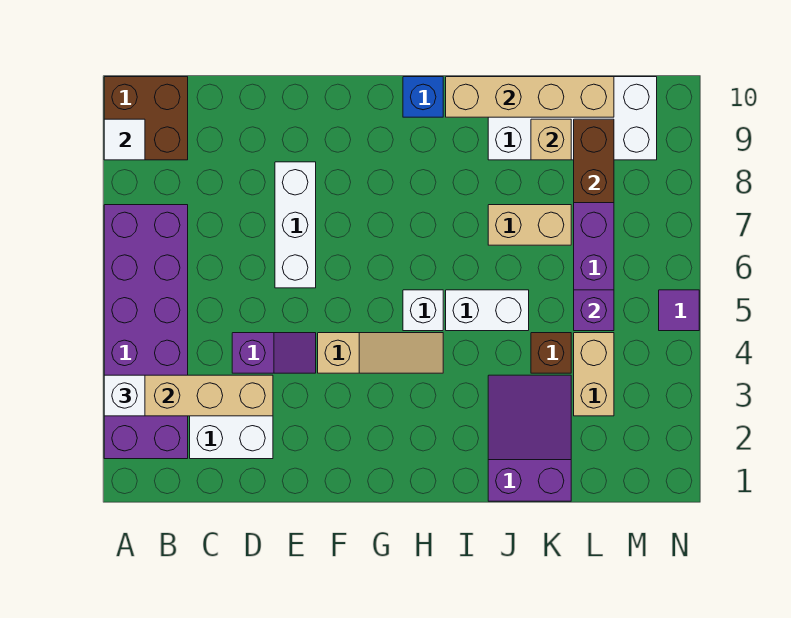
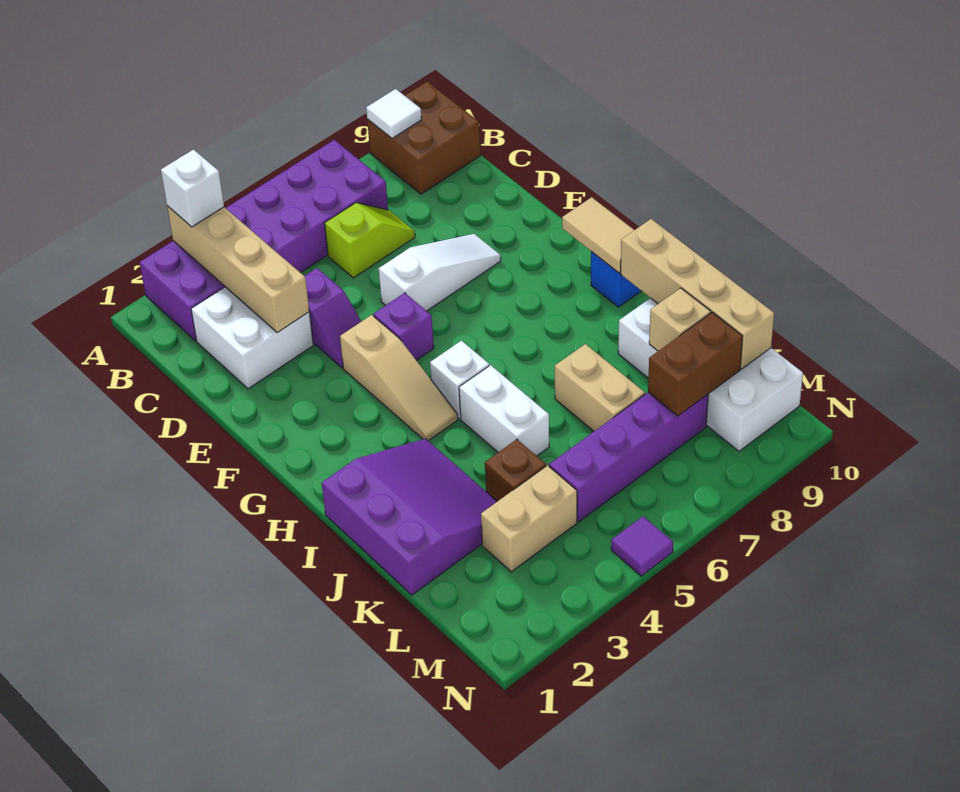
none -> lime 1x2 slope [325,203,415,278]
white 1x3 brick [275,162,316,288] -> white 1x3 slope [379,234,501,311]
none -> tan 1x2 tile [562,197,634,273]
purple 2x3 slope [488,375,571,501] -> purple 3x3 slope [322,439,497,595]
purple 1x1 brick [574,290,614,331] -> purple 1x1 brick moved to [373,293,434,361]

